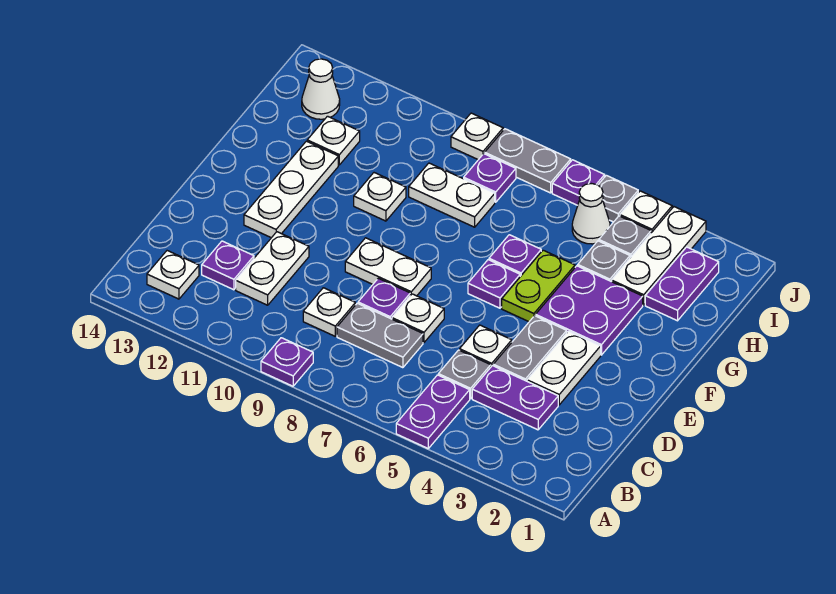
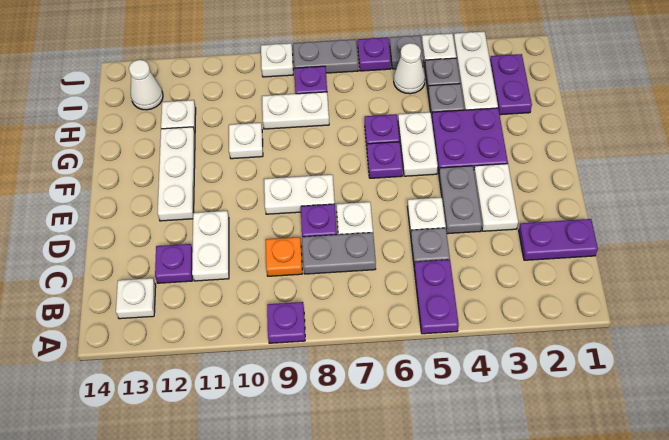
purple 1x2 plate [472,366,558,430] -> purple 1x2 plate moved to [519,219,598,260]
white 1x1 plate [303,288,355,336] -> orange 1x1 plate [266,237,302,276]
lime 1x2 plate [502,250,575,322] -> white 1x2 plate [398,112,438,176]

